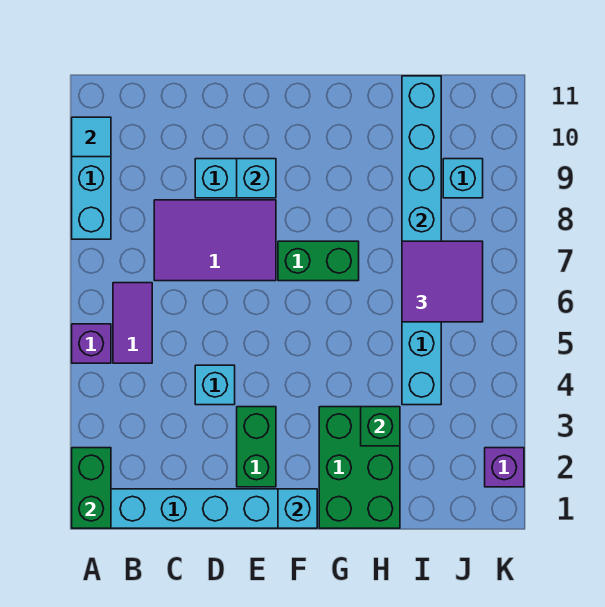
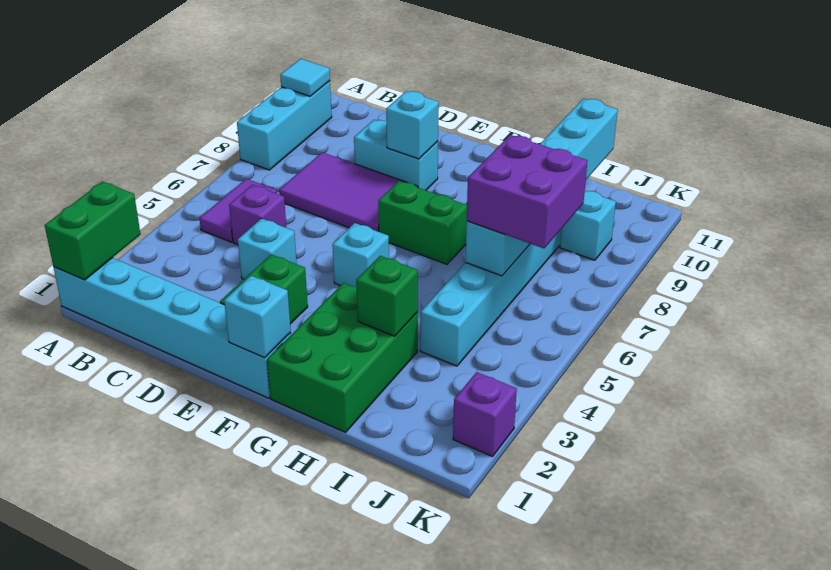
purple 1x1 brick [72,324,111,363] -> purple 1x1 brick moved to [229,185,286,245]
none -> cyan 1x1 brick [332,223,389,287]
purple 2x2 tile [402,241,483,322] -> purple 2x2 brick [467,135,588,248]

